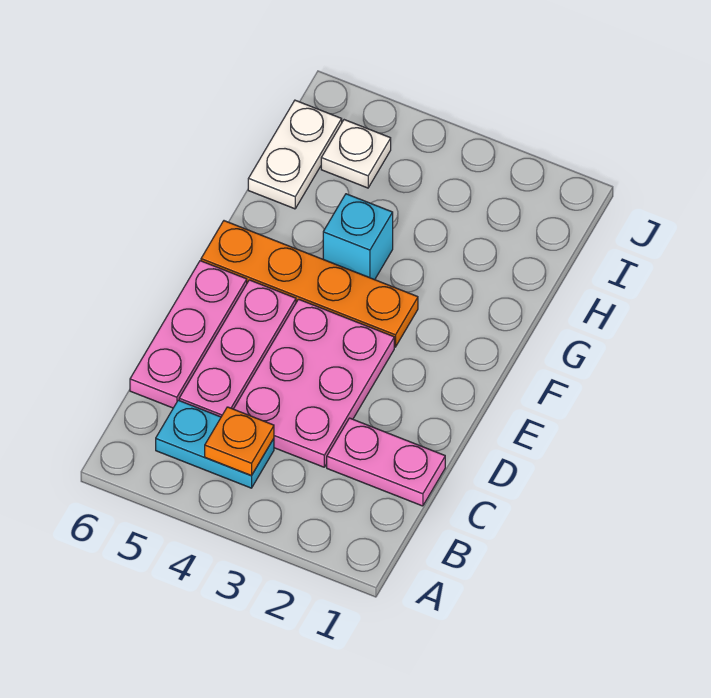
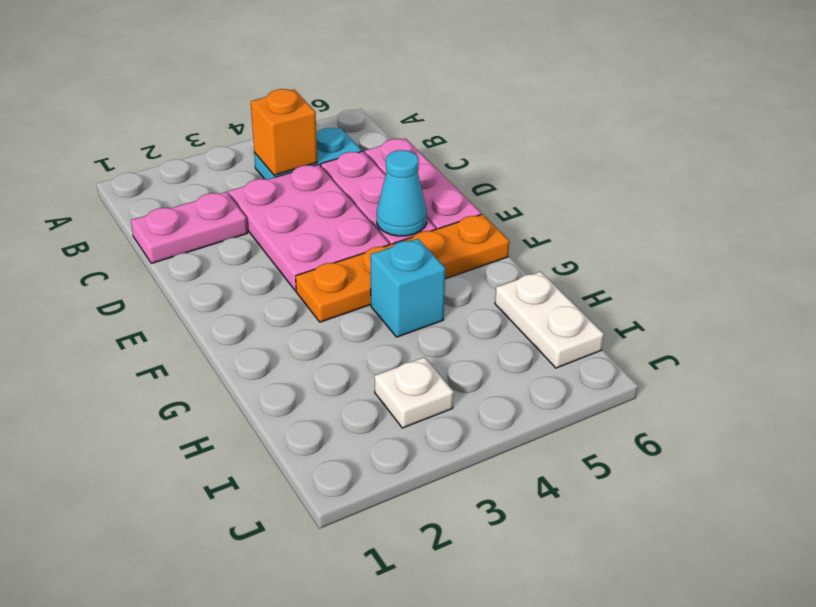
orange 1x1 plate [205,407,274,476] -> orange 1x1 brick [251,89,317,175]
none -> cyan 1x1 cone [377,150,427,236]
white 1x1 plate [321,120,391,188] -> white 1x1 plate moved to [374,357,454,428]

